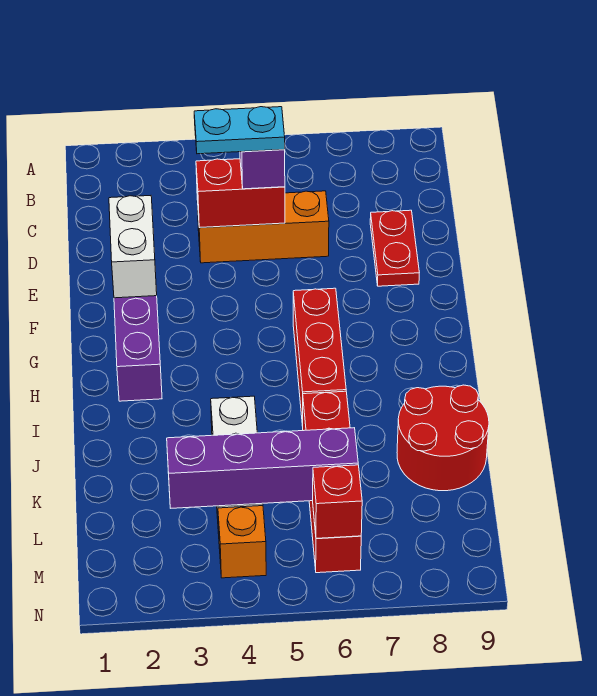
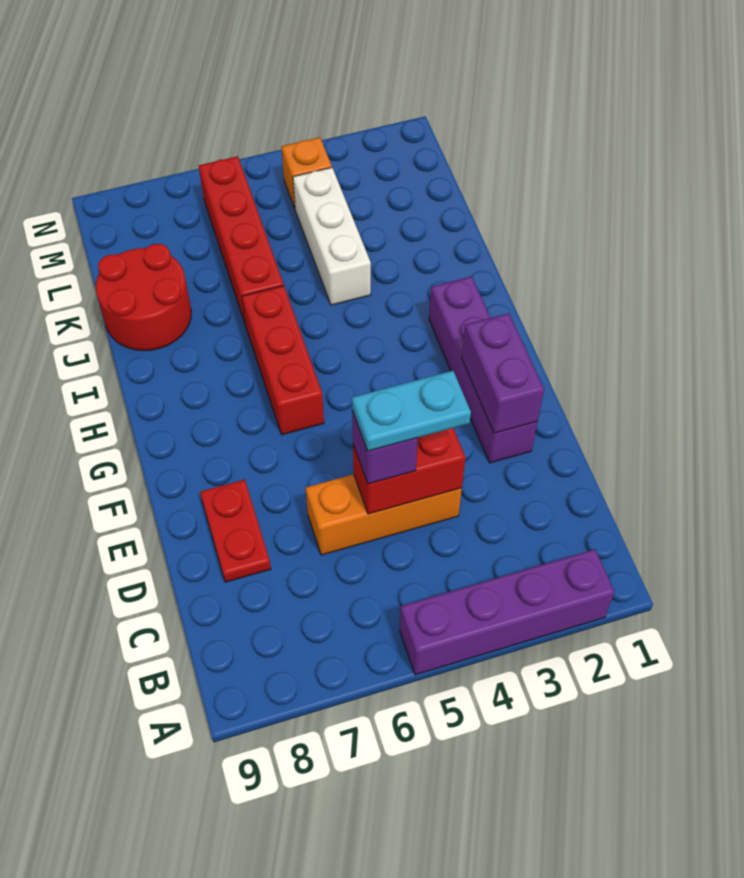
white 1x2 brick [109,196,157,298] -> purple 1x2 brick [462,313,544,433]
purple 1x4 brick [167,428,358,508] -> purple 1x4 brick moved to [400,549,614,675]
red 1x1 brick [313,465,362,538] -> none

